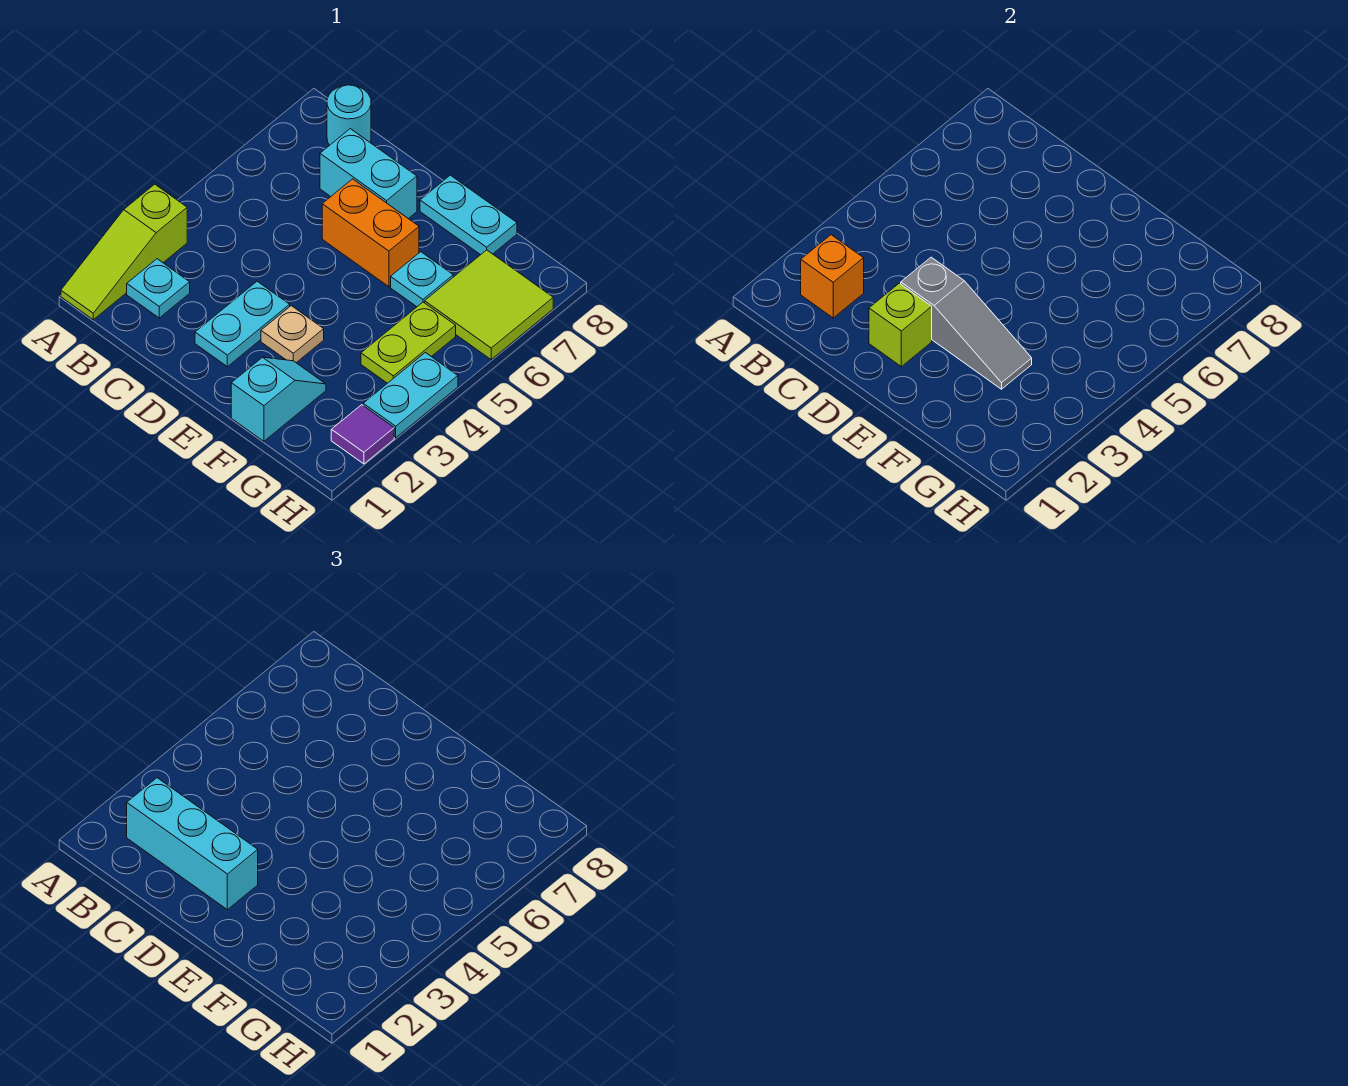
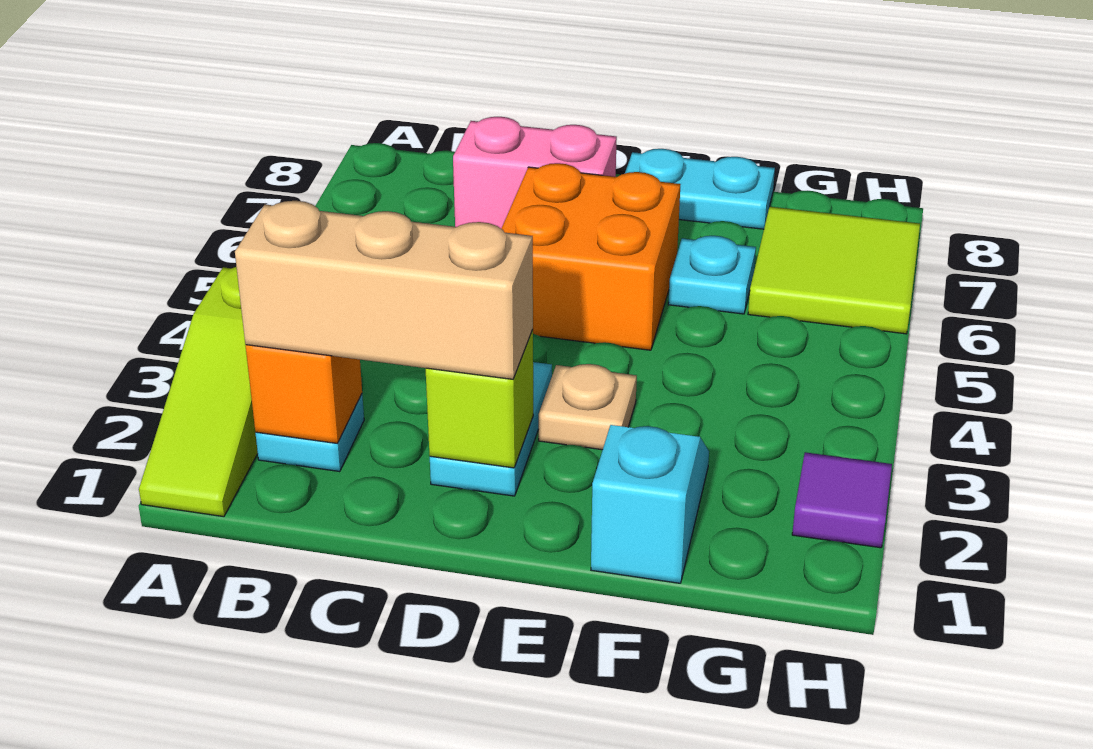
cyan 1x3 brick [127,778,258,910] -> tan 1x3 brick [235,201,533,379]
cyan 1x1 round brick [327,85,371,145] -> none
cyan 1x2 brick [320,129,417,219] -> pink 1x2 brick [453,117,617,228]
grey 1x3 slope [901,257,1032,389] -> none
orange 1x2 brick [322,179,419,287] -> orange 2x2 brick [501,163,680,350]
lime 1x2 plate [361,302,456,383] -> none
cyan 1x2 plate [363,353,458,438] -> none

